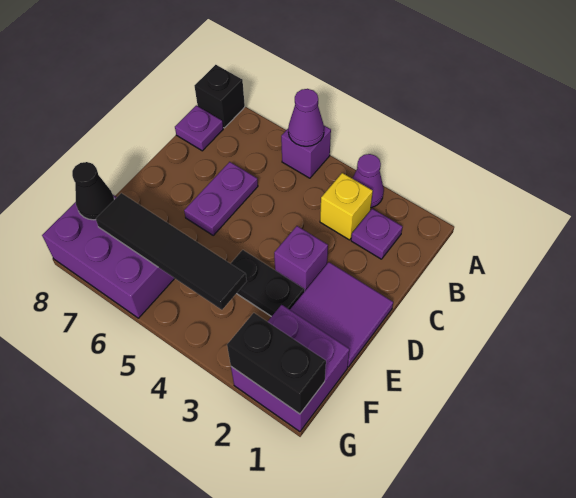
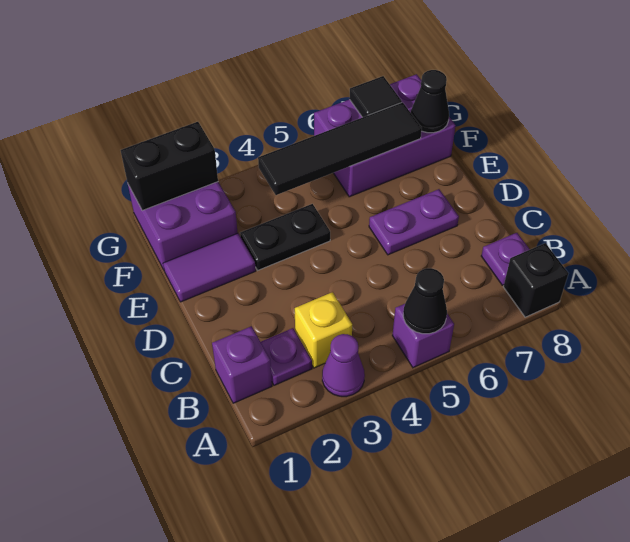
purple 1x1 cone [288,89,324,146] -> black 1x1 cone [403,268,447,334]
purple 1x2 plate [184,162,258,235] -> purple 1x2 plate turned to [369,189,459,255]
purple 2x2 tile [290,262,393,367] -> purple 1x2 tile [163,233,256,302]
purple 1x1 brick [274,226,328,292] -> purple 1x1 brick moved to [212,326,272,403]
none -> black 1x1 tile [349,76,402,117]

